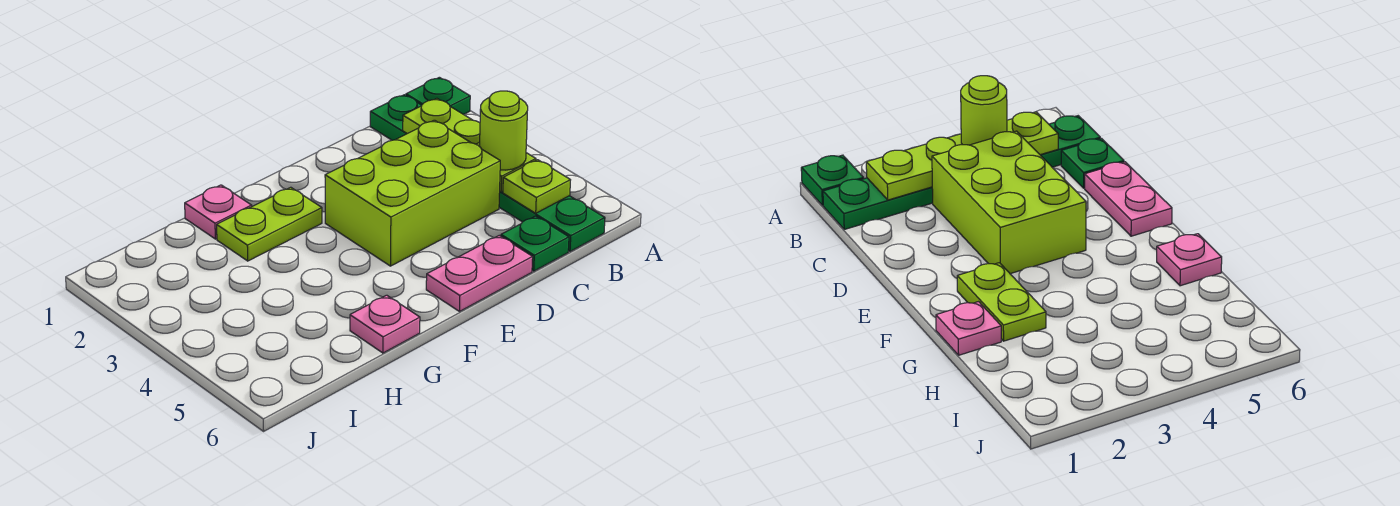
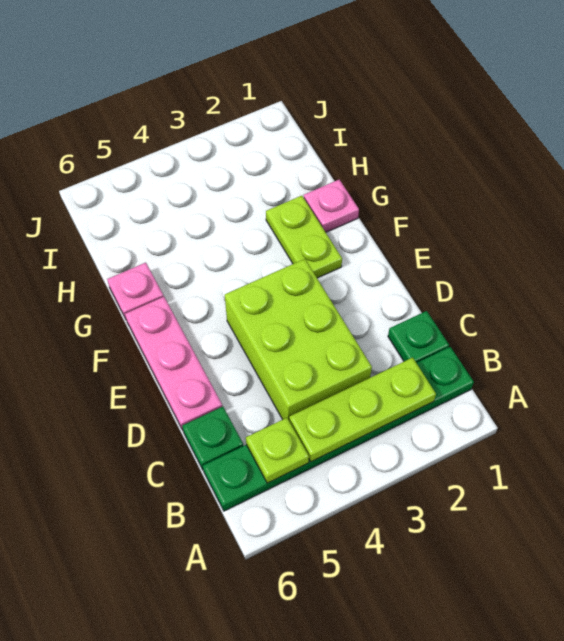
green 1x1 plate [406,77,470,114] -> green 1x1 plate moved to [388,311,449,363]
lime 1x1 round brick [480,91,528,170] -> none
pink 1x2 plate [426,236,533,311] -> pink 1x3 plate [125,297,222,430]

